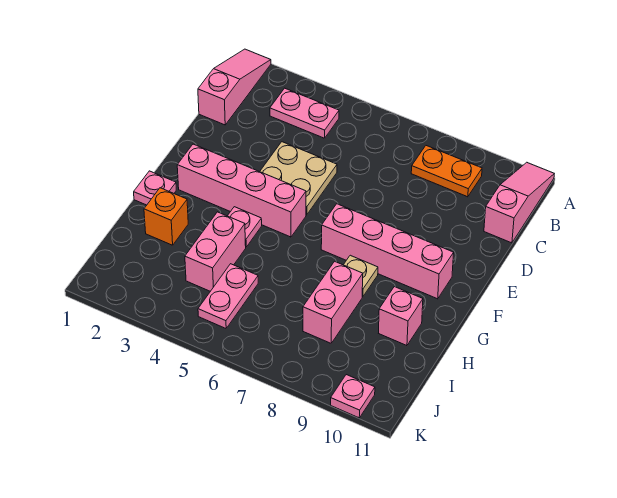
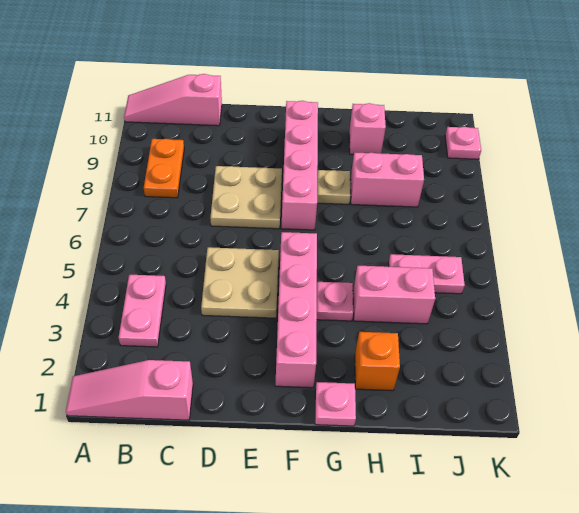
none -> tan 2x2 plate [210,166,282,229]

